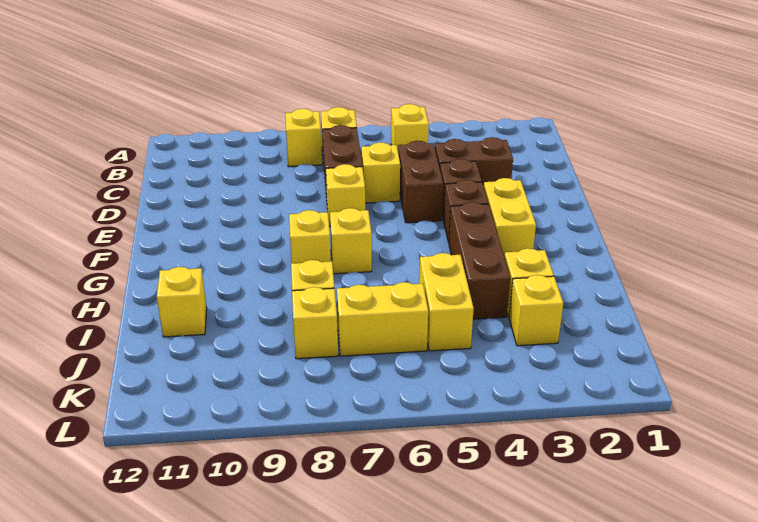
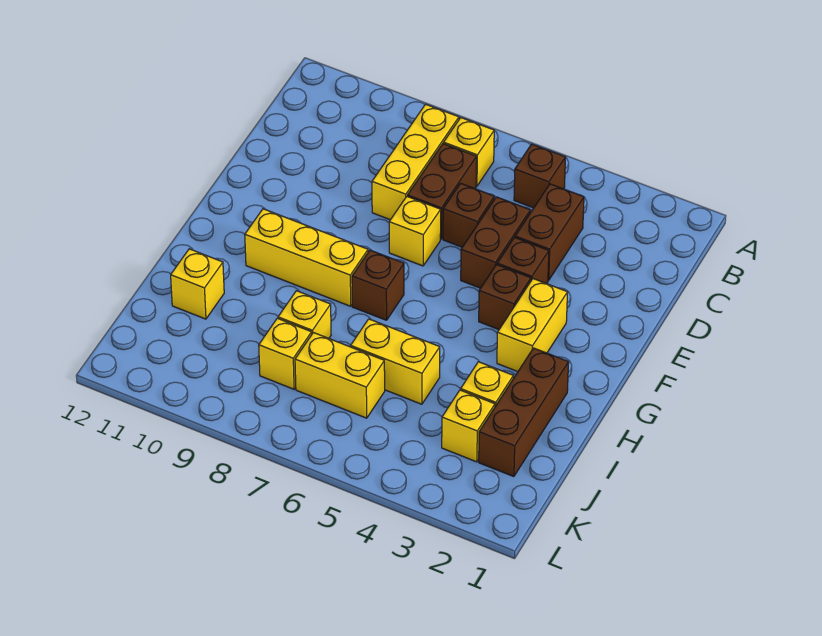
yellow 1x1 brick [391,104,429,150] -> brown 1x1 brick [514,144,566,208]
yellow 1x1 brick [285,109,322,167] -> yellow 1x3 brick [372,104,459,220]
brown 1x2 brick [435,137,513,186] -> brown 1x2 brick turned to [515,184,584,280]
yellow 1x1 brick [361,142,400,203] -> brown 1x1 brick [443,183,494,247]
brown 1x3 brick [449,202,510,319] -> brown 1x3 brick moved to [479,348,569,477]
yellow 1x1 brick [330,208,372,274] -> brown 1x1 brick [352,250,404,320]
yellow 1x1 brick [289,210,331,263] -> yellow 1x3 brick [245,209,368,306]
yellow 1x2 brick [419,253,474,351] -> yellow 1x2 brick turned to [351,319,440,404]

